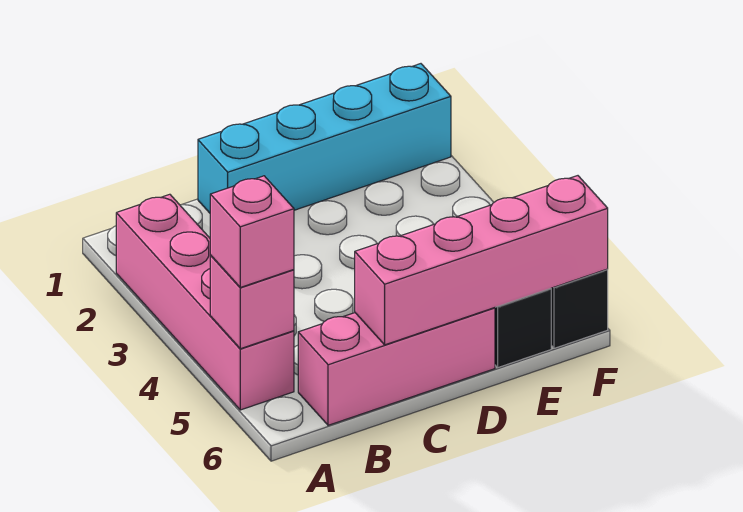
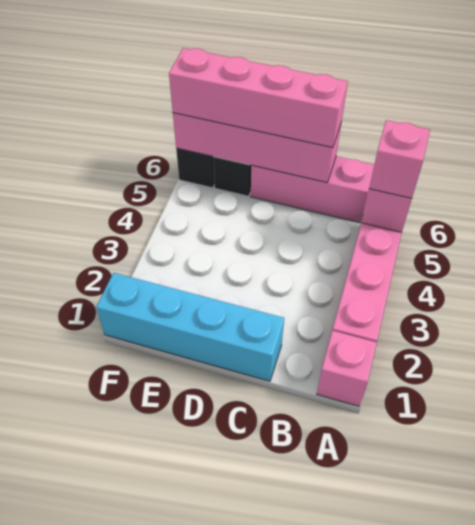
none -> pink 1x1 brick [317,331,377,406]
none -> pink 1x4 brick [169,48,348,148]

